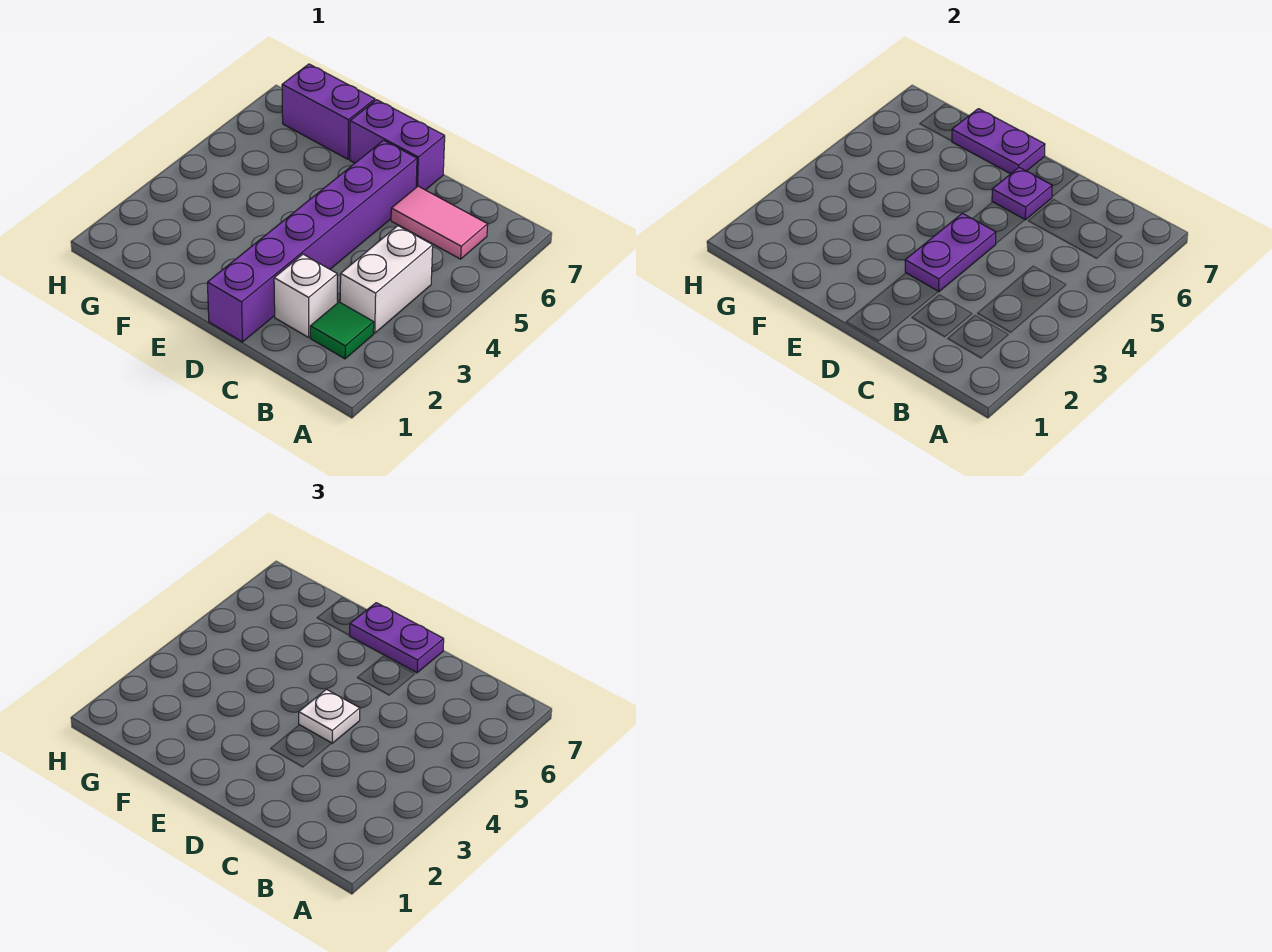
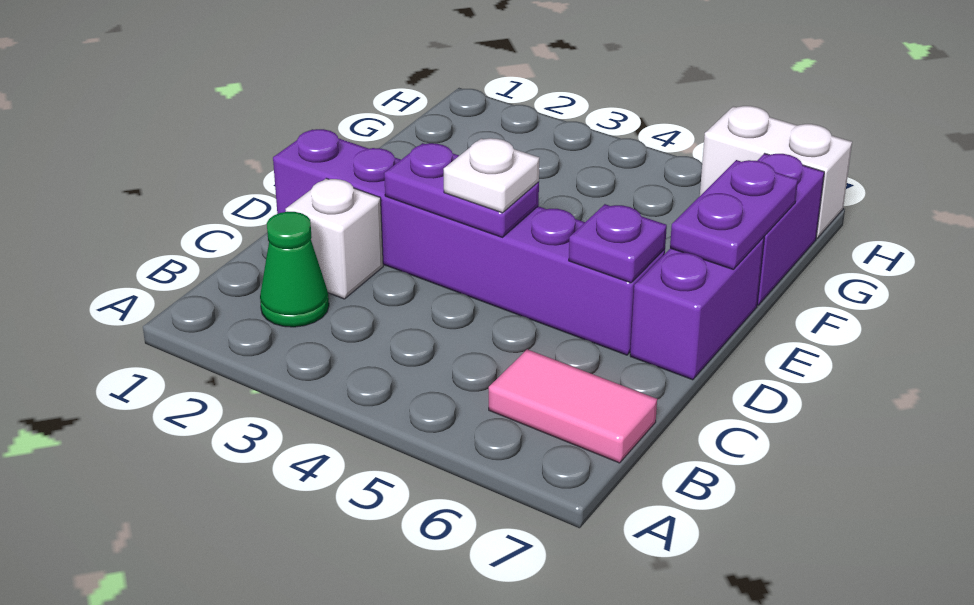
green 1x1 tile [310,302,374,359] -> green 1x1 cone [260,212,329,327]
white 1x2 brick [340,226,433,333] -> white 1x2 brick moved to [700,106,852,238]
pink 1x2 tile [391,186,488,259] -> pink 1x2 tile turned to [489,349,657,463]
purple 1x2 plate [349,603,444,673] -> none

